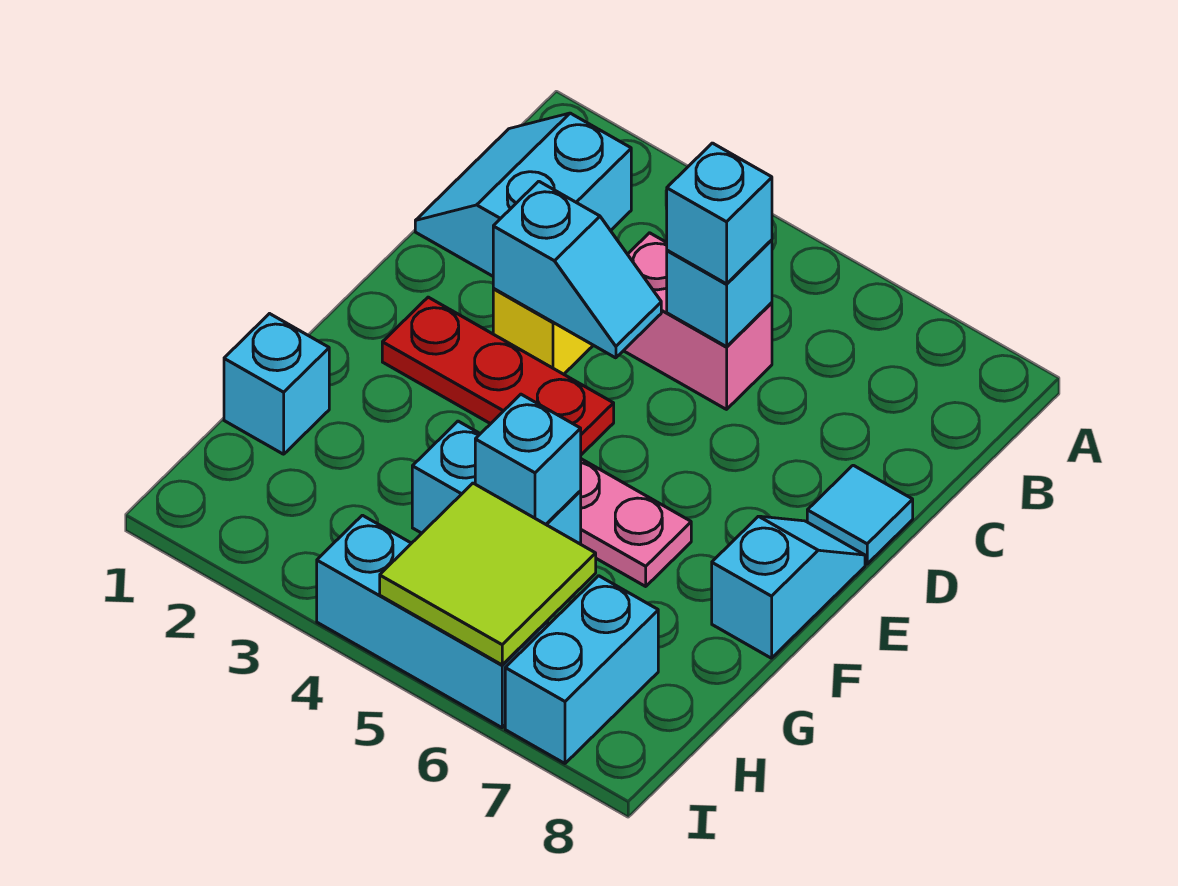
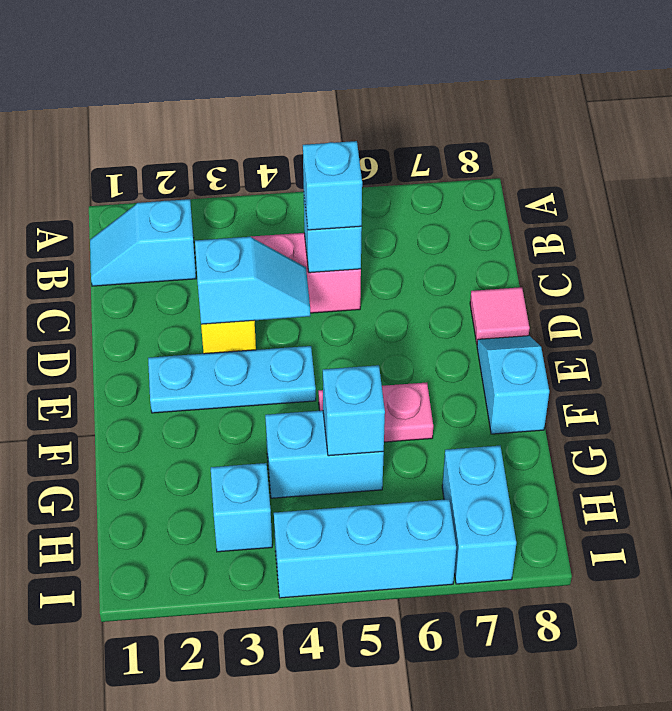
cyan 2x2 slope [415,113,631,276] -> cyan 1x2 slope [90,199,196,286]
cyan 1x1 tile [807,465,913,564] -> pink 1x1 tile [470,287,530,343]
red 1x3 plate [382,297,614,455] -> cyan 1x3 plate [148,346,316,413]
cyan 1x1 brick [224,314,329,454] -> cyan 1x1 brick moved to [211,463,272,552]
lime 2x2 tile [380,483,596,665] -> none

